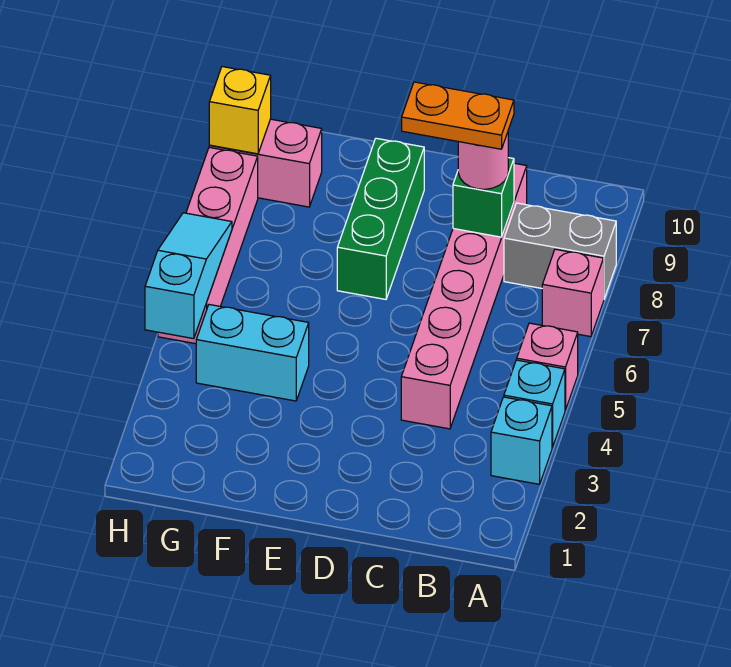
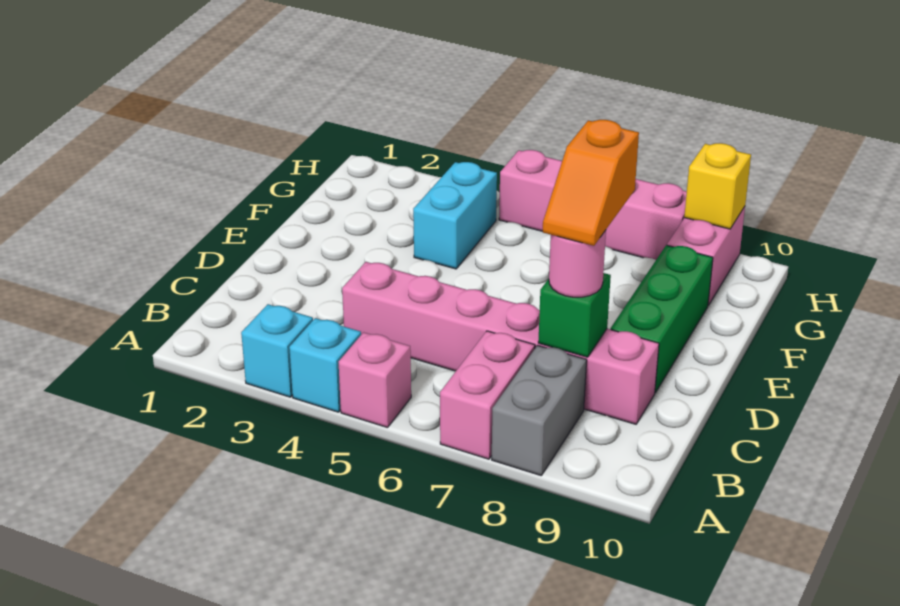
pink 1x1 brick [542,249,604,337] -> pink 1x2 brick [440,331,535,459]
orange 1x2 plate [402,82,514,149] -> orange 1x2 slope [543,120,639,246]
green 1x3 brick [337,138,424,299] -> green 1x3 brick turned to [611,245,713,393]
cyan 1x3 slope [145,213,232,339] -> none

